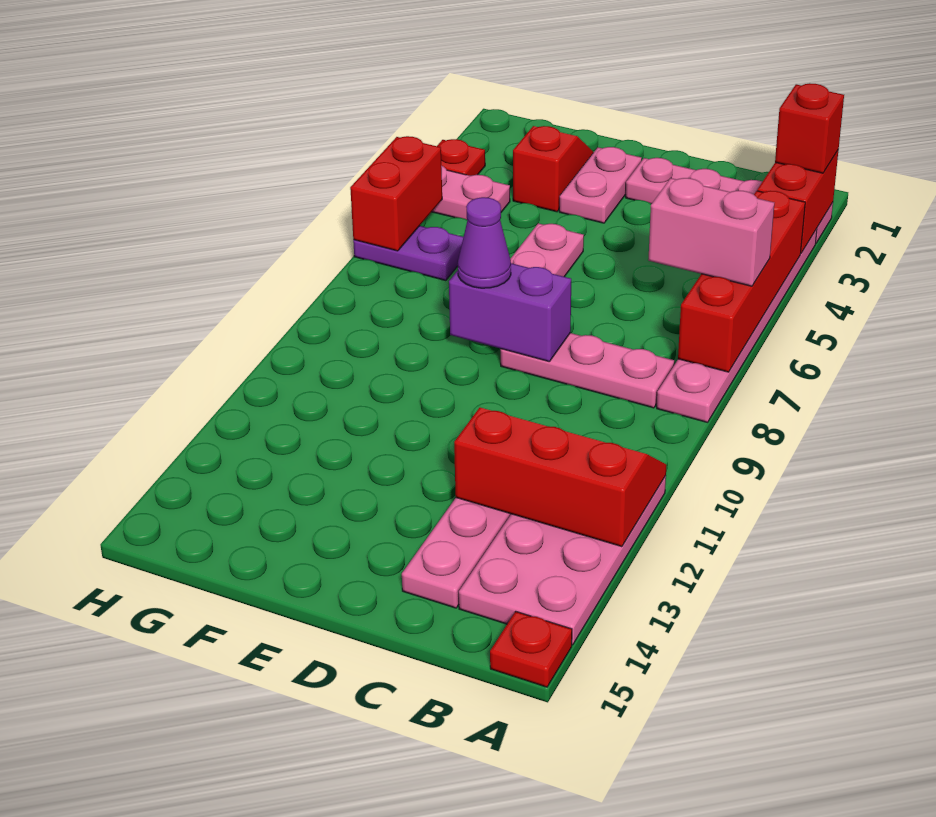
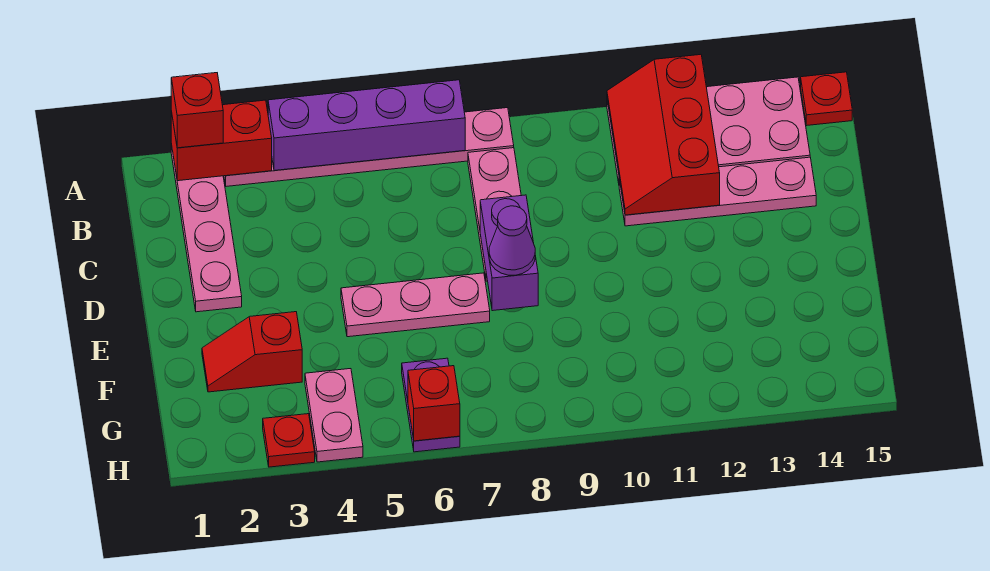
red 1x4 brick [678,191,805,372] -> purple 1x4 brick [268,80,465,171]
pink 1x2 brick [648,178,774,286] -> none
pink 1x2 plate [559,147,642,223] -> none
red 1x2 brick [350,136,442,251] -> red 1x1 brick [408,366,460,441]

